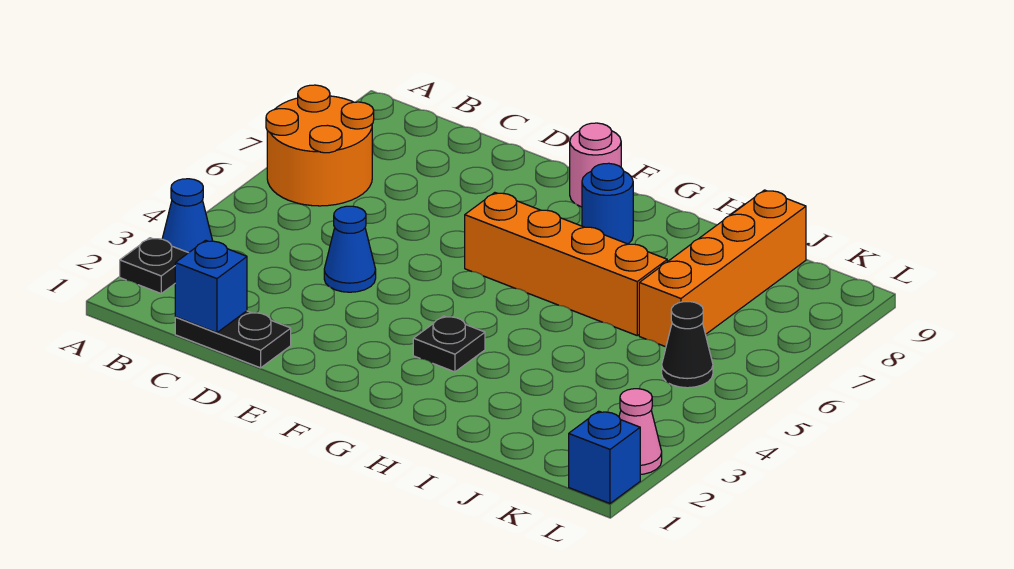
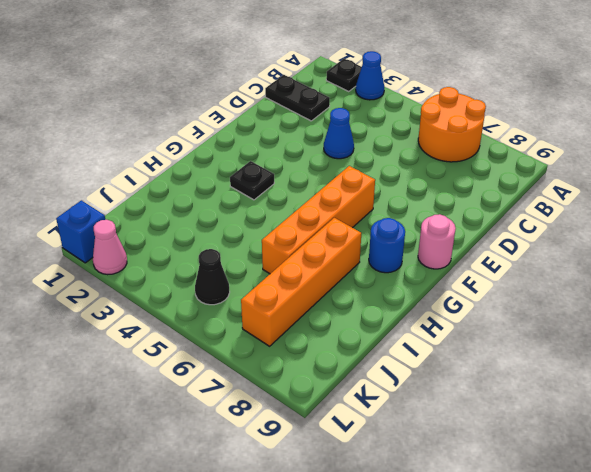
black 1x2 plate [175,311,291,368] -> black 1x2 plate turned to [265,75,330,121]
blue 1x1 brick [175,240,247,333] -> none
orange 1x4 brick [639,190,806,347] -> orange 1x4 brick turned to [241,218,361,346]

